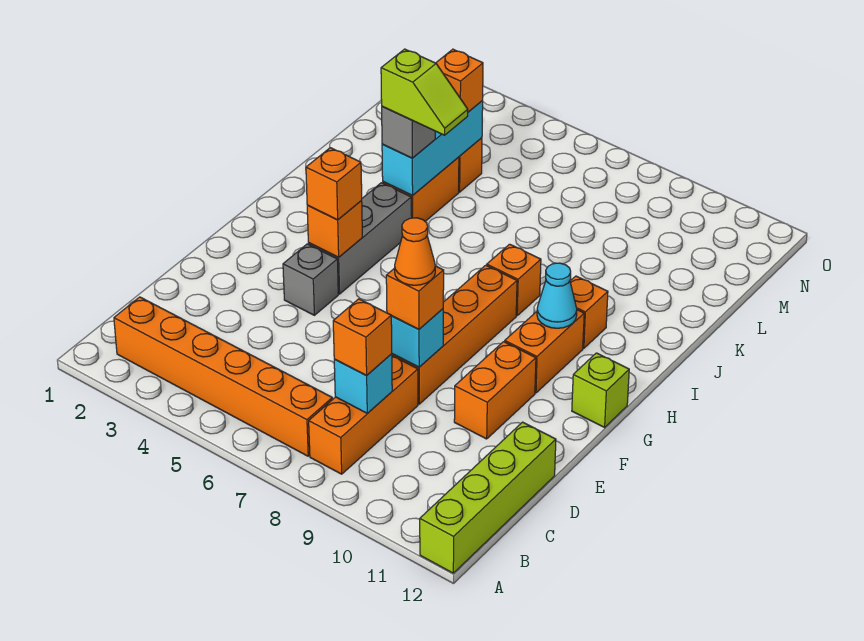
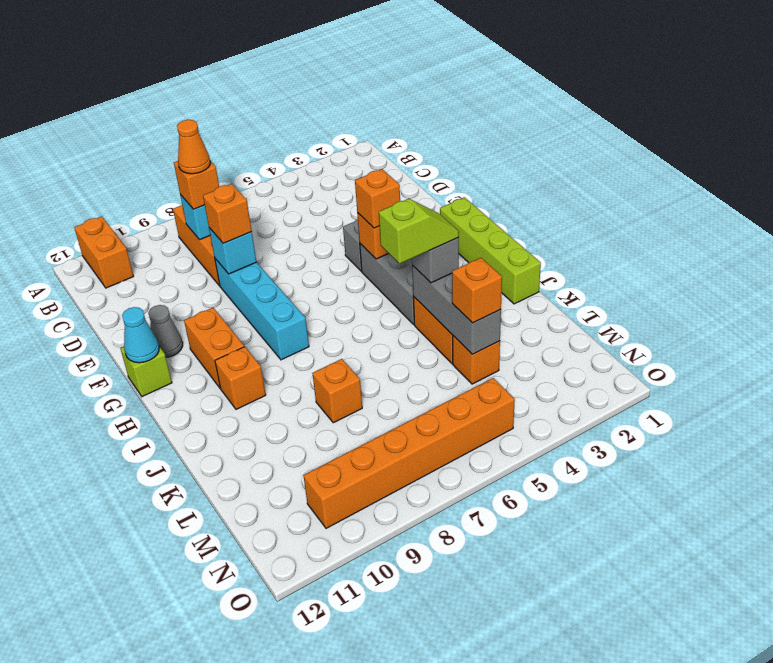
lime 1x4 brick [420,422,556,573] -> lime 1x4 brick moved to [440,197,541,304]
orange 1x6 brick [114,297,332,456] -> orange 1x6 brick moved to [303,378,515,528]
orange 1x4 brick [392,265,517,404] -> cyan 1x4 brick [215,259,309,360]
orange 1x1 cone [395,218,435,285] -> orange 1x1 cone moved to [177,120,210,174]
orange 1x2 brick [454,342,536,439] -> orange 1x2 brick moved to [74,216,133,288]
none -> grey 1x1 cone [148,305,183,357]
cyan 1x1 cone [537,263,577,328] -> cyan 1x1 cone moved to [122,307,159,363]
orange 1x1 brick [487,244,541,315] -> orange 1x1 brick moved to [312,359,362,423]
cyan 1x3 brick [382,101,483,196] -> grey 1x3 brick [412,266,501,354]
lime 1x2 slope [381,49,468,135] -> lime 1x2 slope turned to [379,199,459,264]

